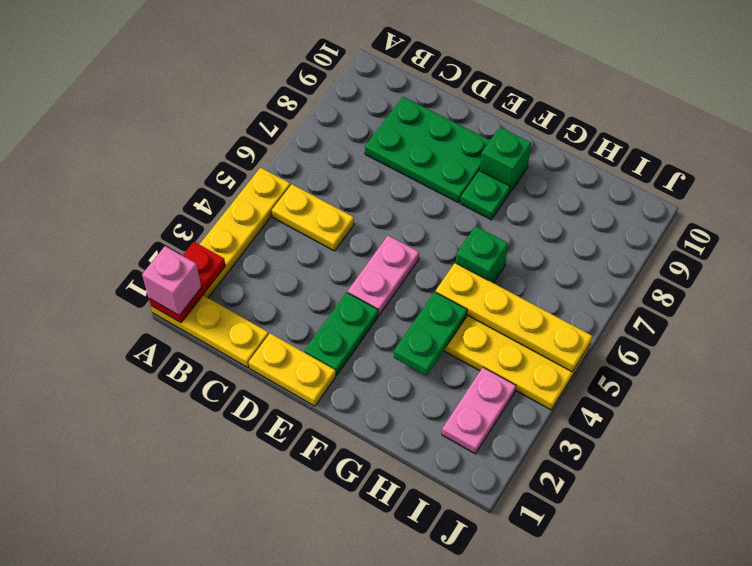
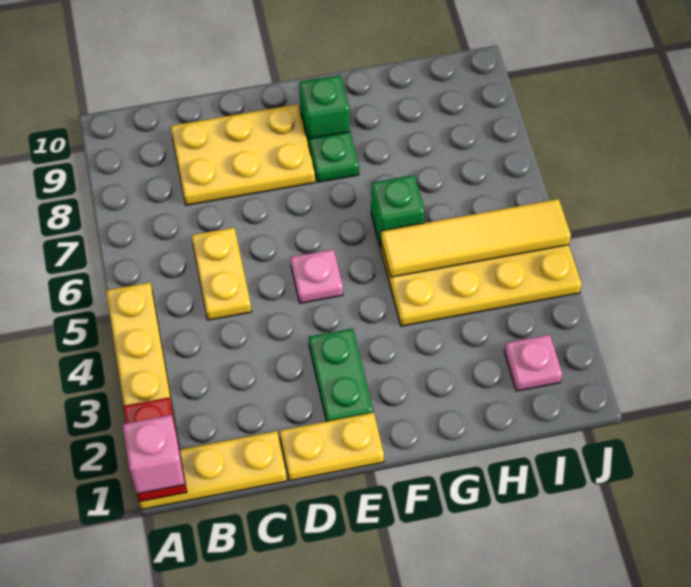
yellow 1x2 plate [272,184,354,251] -> yellow 1x2 plate turned to [192,228,251,320]
green 2x3 plate [365,97,490,203] -> yellow 2x3 plate [171,104,315,205]
pink 1x2 plate [348,236,419,315] -> pink 1x1 plate [291,249,343,303]
green 1x2 plate [394,292,467,376] -> none
yellow 1x4 plate [436,263,592,372] -> yellow 1x4 tile [381,199,571,277]
pink 1x2 plate [442,367,516,454] -> pink 1x1 plate [504,335,562,391]

